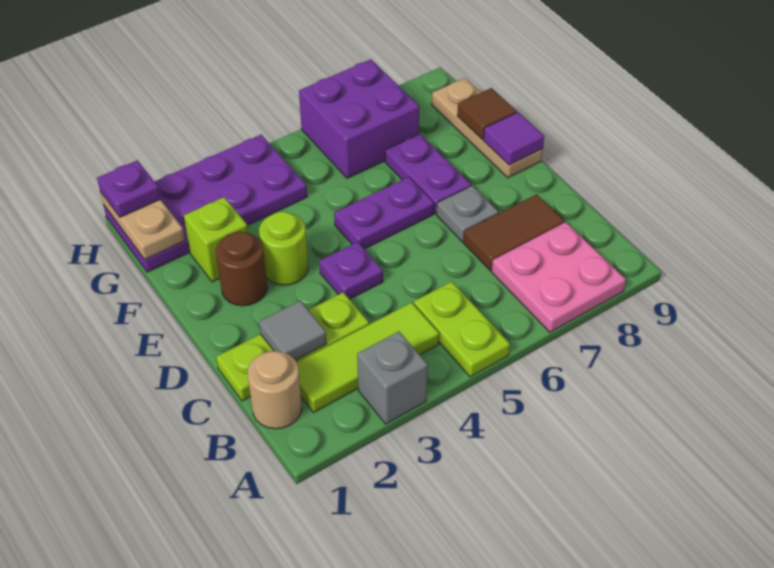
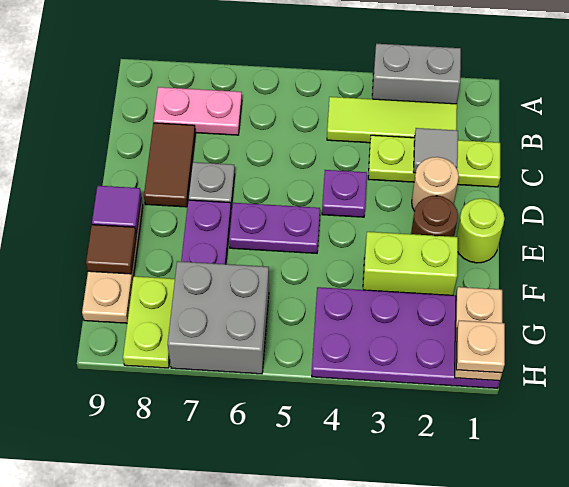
grey 1x1 brick [357,332,428,424] -> grey 1x2 brick [372,44,461,104]
lime 1x2 plate [414,282,510,377] -> lime 1x2 plate moved to [123,276,175,368]
pink 2x2 plate [492,222,626,332] -> pink 1x2 plate [154,87,242,135]
tan 1x1 round brick [248,351,302,429] -> tan 1x1 round brick moved to [412,157,459,211]
brown 1x2 tile [463,194,564,271] -> brown 1x2 tile turned to [144,123,195,207]
lime 1x1 round brick [259,212,308,285] -> lime 1x1 round brick moved to [456,199,505,263]
lime 1x1 brick [184,197,248,282] -> lime 1x2 brick [363,232,458,295]
purple 2x2 brick [299,59,419,178] -> grey 2x2 brick [168,261,269,374]
purple 1x1 plate [97,160,160,217] -> tan 1x1 plate [456,321,505,373]

